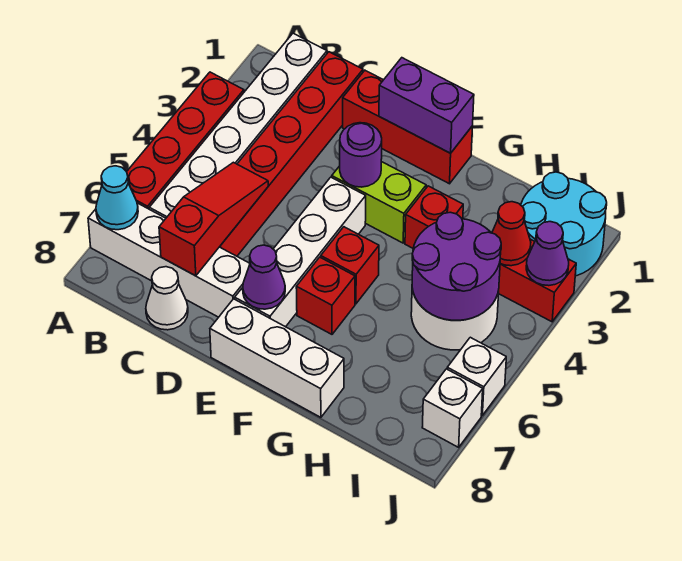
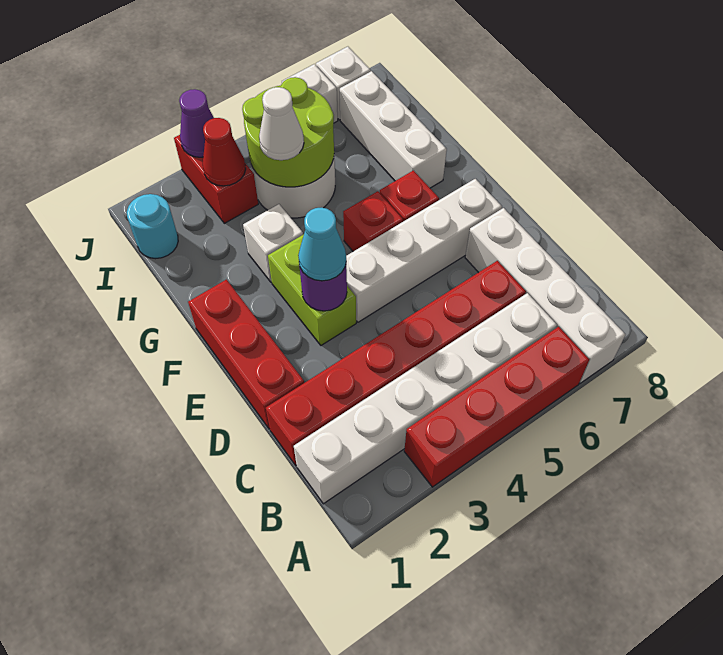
cyan 1x1 cone [96,166,138,230] -> cyan 1x1 cone moved to [298,208,346,281]
red 1x3 slope [159,162,268,276] -> none
white 1x1 cone [146,267,188,330] -> white 1x1 cone moved to [259,87,304,160]
purple 1x2 brick [379,58,474,153] -> none
purple 1x1 cone [243,245,285,309] -> none
white 1x3 brick [210,299,344,417] -> white 1x3 brick moved to [340,71,447,188]
red 1x1 brick [405,186,463,248] -> white 1x1 brick [243,204,303,282]
purple 2x2 round brick [412,212,501,320] -> lime 2x2 round brick [242,77,334,187]
cyan 2x2 round brick [521,172,607,276] -> cyan 1x1 round brick [127,194,178,259]

